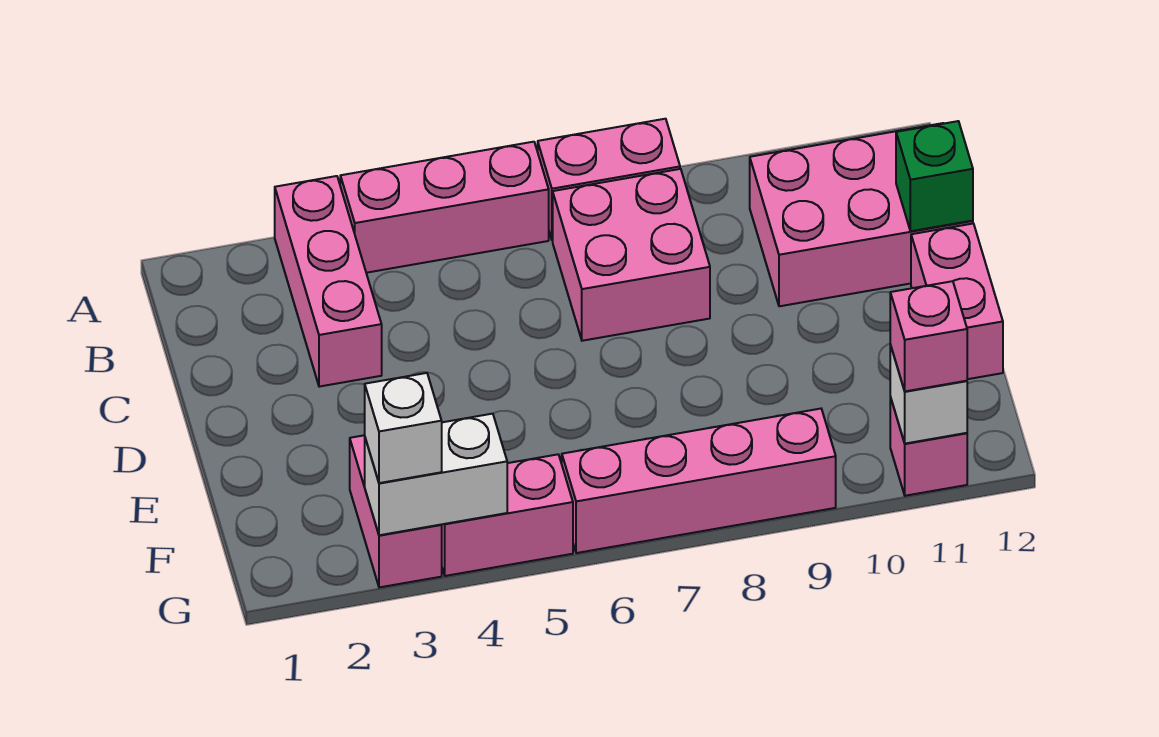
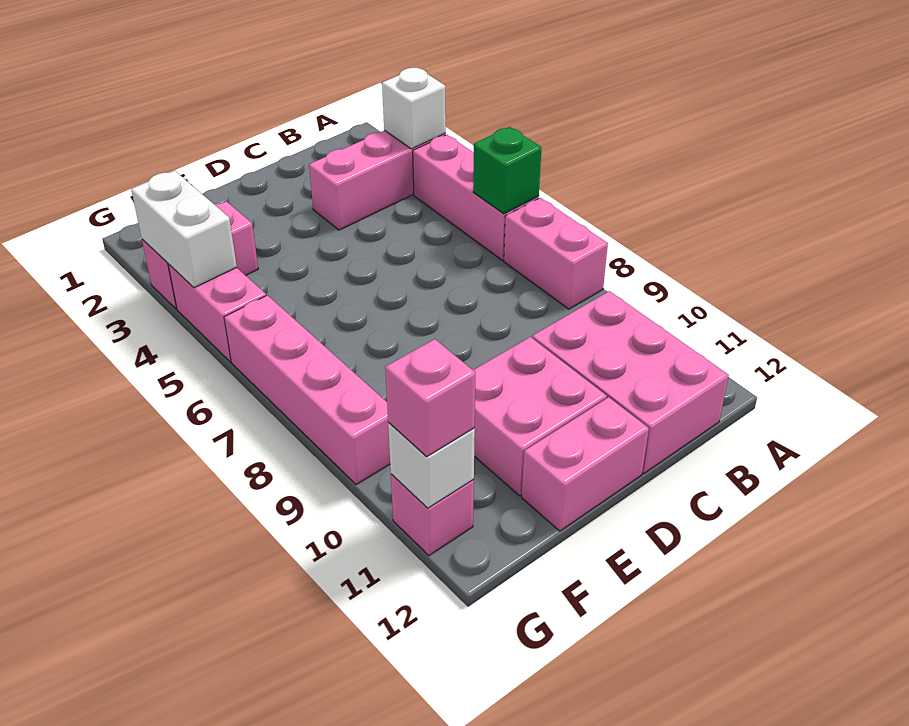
pink 2x2 brick [553,169,710,341] -> pink 2x2 brick moved to [473,337,607,496]
green 1x1 brick [896,121,973,231] -> green 1x1 brick moved to [473,127,542,214]
white 1x1 brick [365,373,442,483] -> white 1x1 brick moved to [382,68,446,149]

